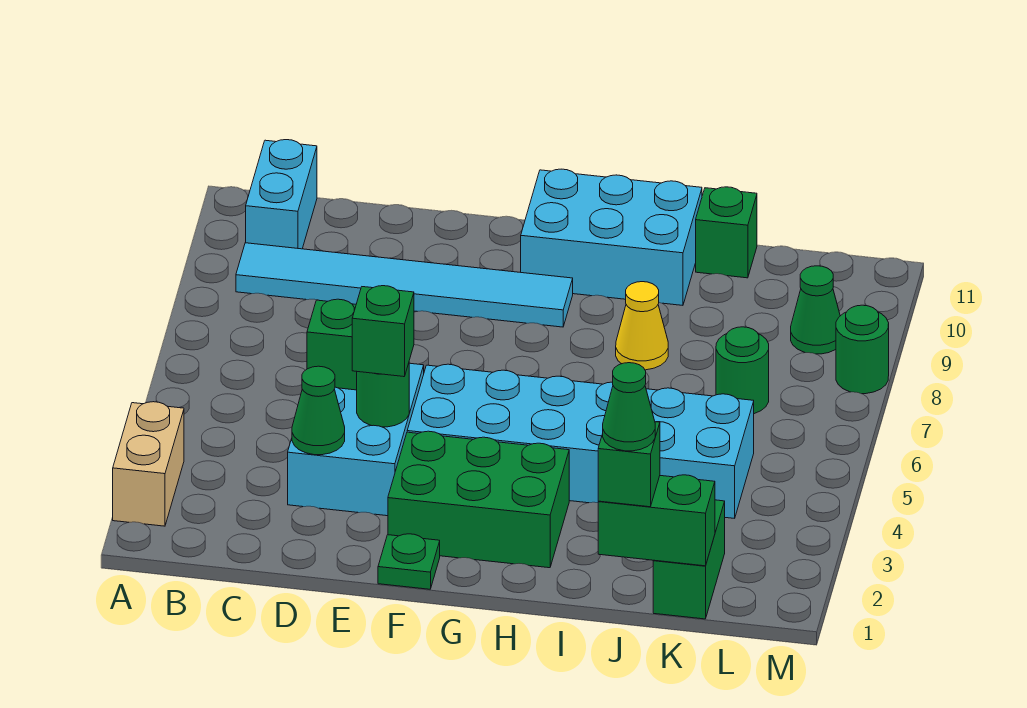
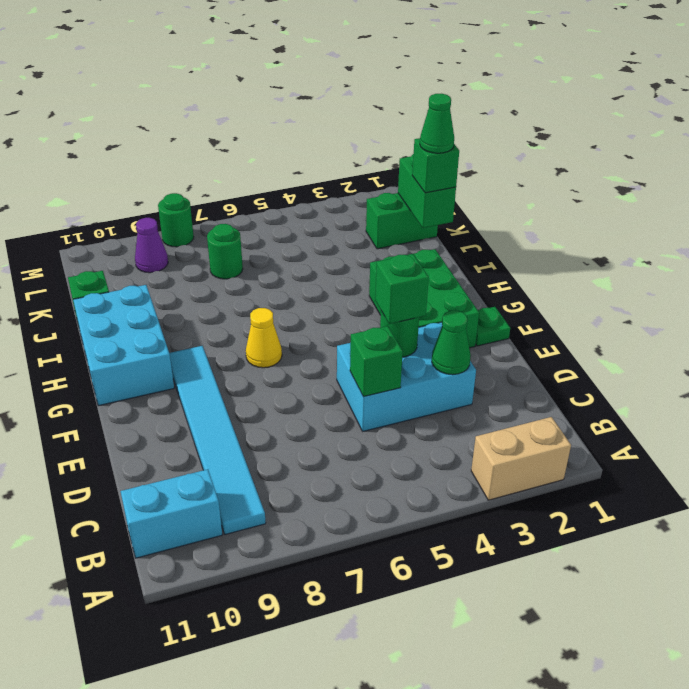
cyan 2x6 brick [407,364,754,518] -> none
yellow 1x1 cone [616,282,668,370] -> yellow 1x1 cone moved to [246,308,282,368]
green 1x1 cone [791,266,840,354] -> purple 1x1 cone [135,218,168,273]

